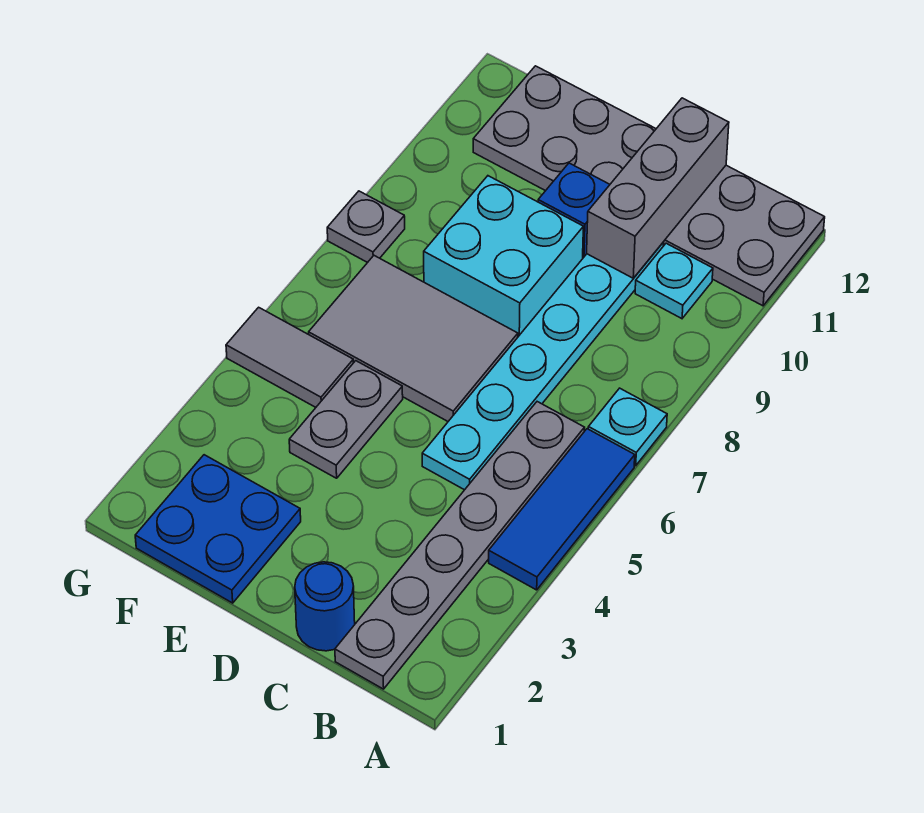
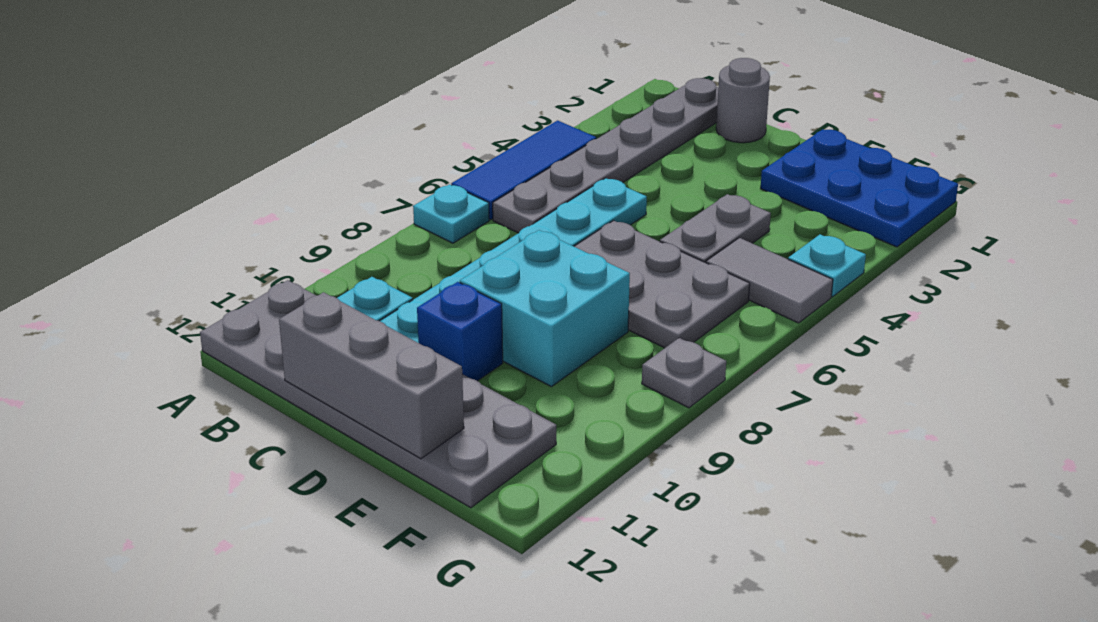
blue 1x1 round brick [295,562,355,651] -> grey 1x1 round brick [716,58,770,143]
grey 1x3 brick [587,98,729,278] -> grey 1x3 brick turned to [279,292,464,459]
grey 2x3 tile [309,256,518,421] -> grey 2x3 plate [574,221,750,348]
blue 2x2 plate [135,455,301,603] -> blue 2x3 plate [761,129,958,247]
none -> cyan 1x1 plate [788,234,866,297]

